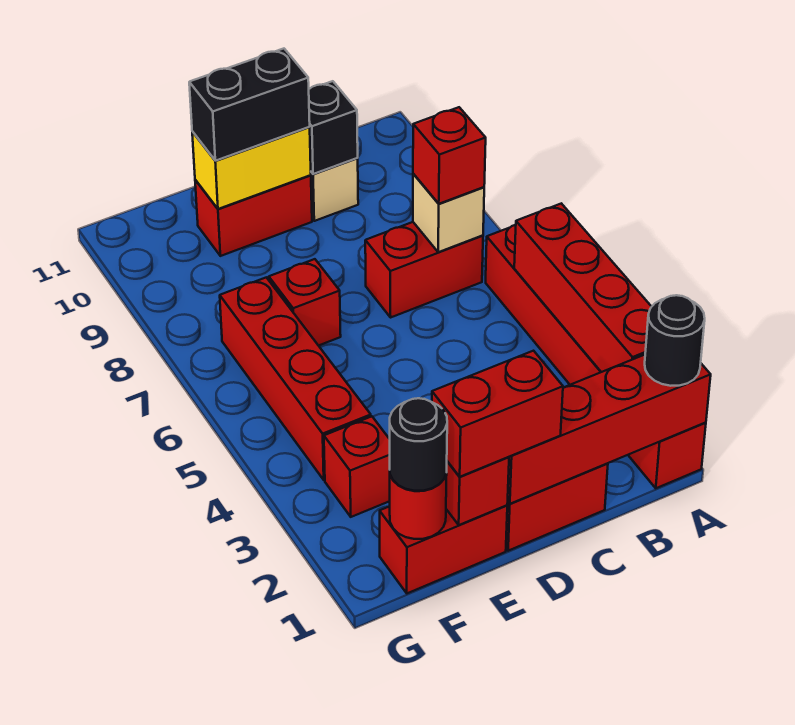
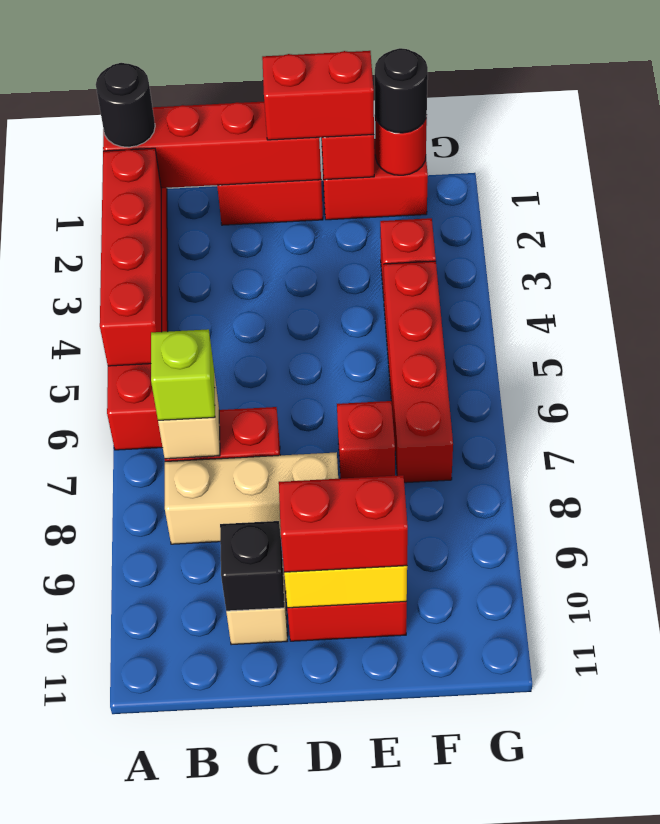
red 1x1 brick [413,107,486,204] -> lime 1x1 brick [151,329,215,420]
none -> tan 1x3 brick [165,452,338,544]
black 1x2 brick [189,49,310,161] -> red 1x2 brick [279,475,408,572]

